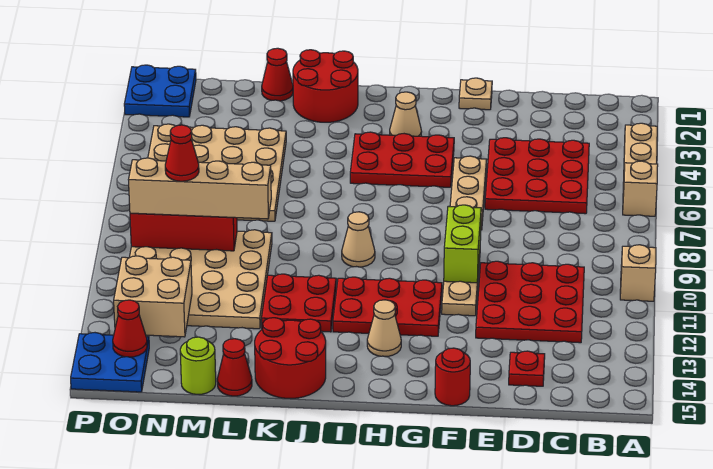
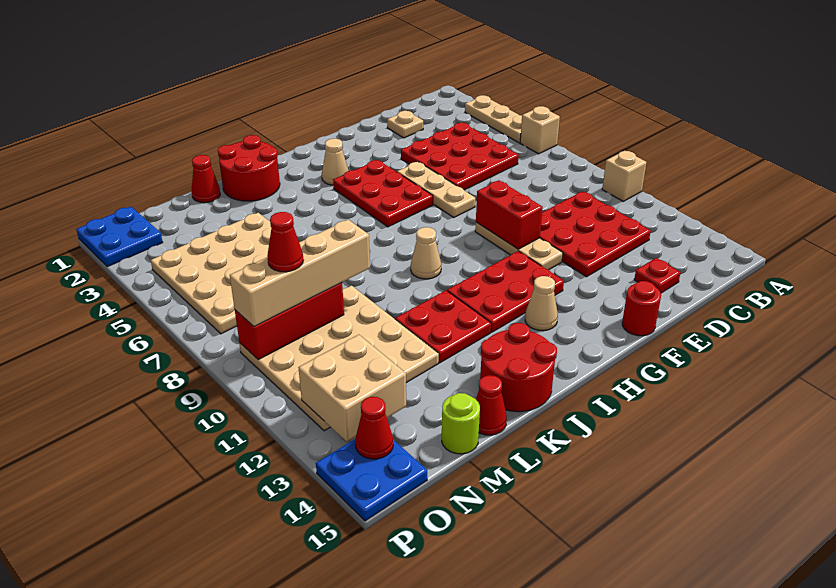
tan 1x1 plate [459,78,492,110] -> tan 1x1 plate moved to [387,111,423,138]
lime 1x2 brick [444,205,481,283] -> red 1x2 brick [476,180,543,249]
red 2x3 plate [350,132,454,187] -> red 2x3 plate turned to [333,160,433,227]

